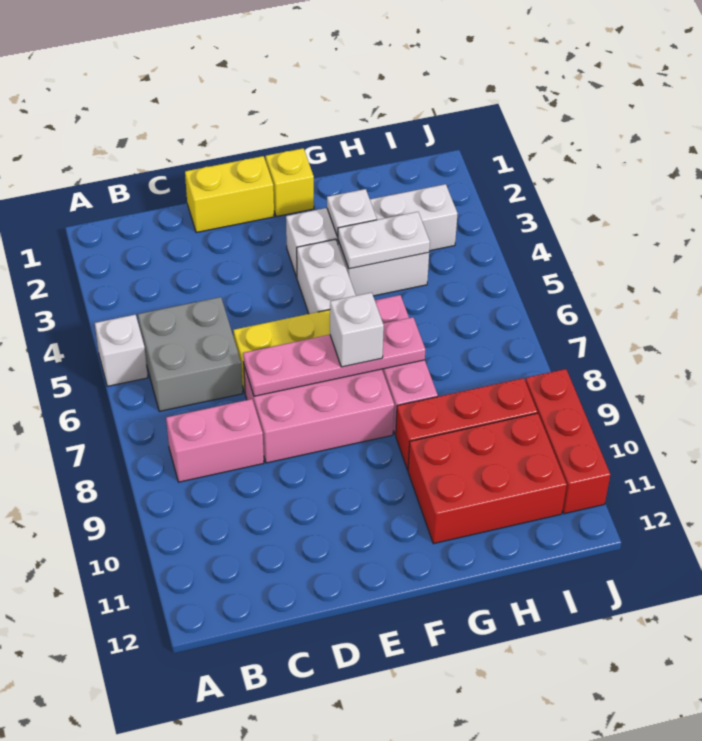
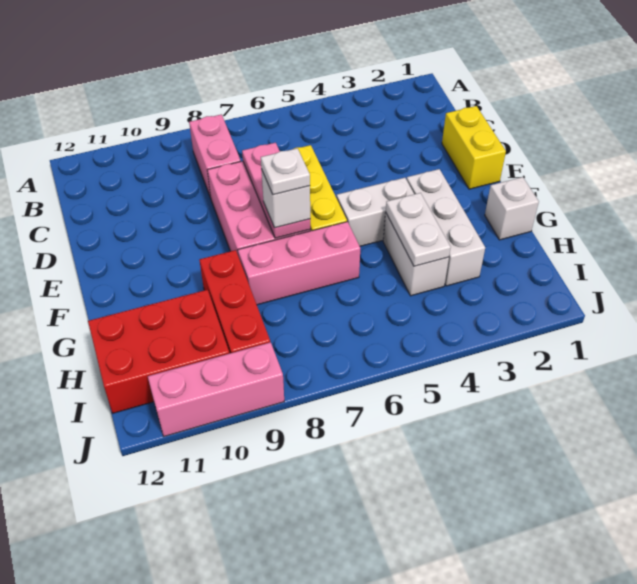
white 1x1 brick [95,315,148,386] -> white 1x1 brick moved to [485,177,539,240]
grey 2x2 brick [138,297,243,411] -> none
pink 1x4 plate [243,317,426,396] -> pink 1x3 plate [242,143,310,238]
yellow 1x1 brick [266,148,314,217] -> none
white 1x4 brick [286,184,458,277] -> white 1x3 brick [406,169,485,286]
white 1x1 plate [327,189,377,237] -> white 1x1 plate moved to [261,148,310,195]
red 2x3 brick [408,413,567,544] -> red 2x3 brick turned to [88,290,229,413]
red 1x3 brick [525,369,610,514] -> pink 1x3 brick [148,342,284,436]

